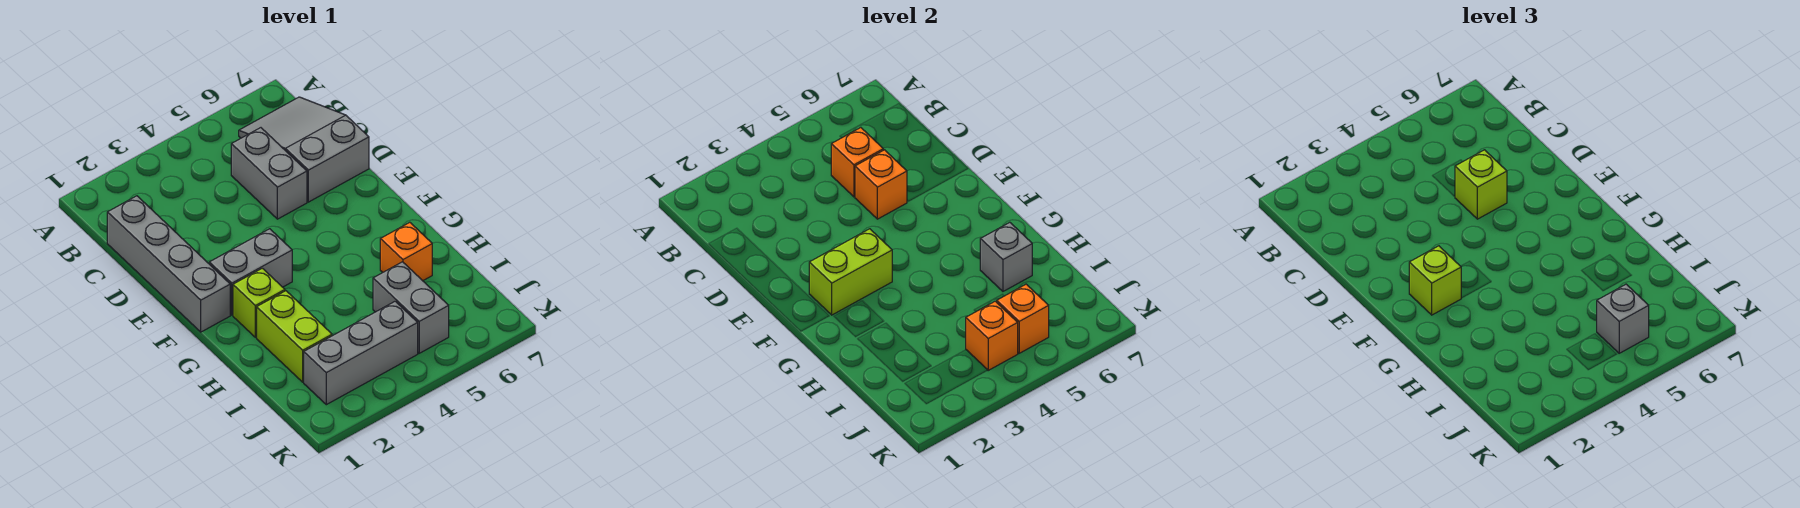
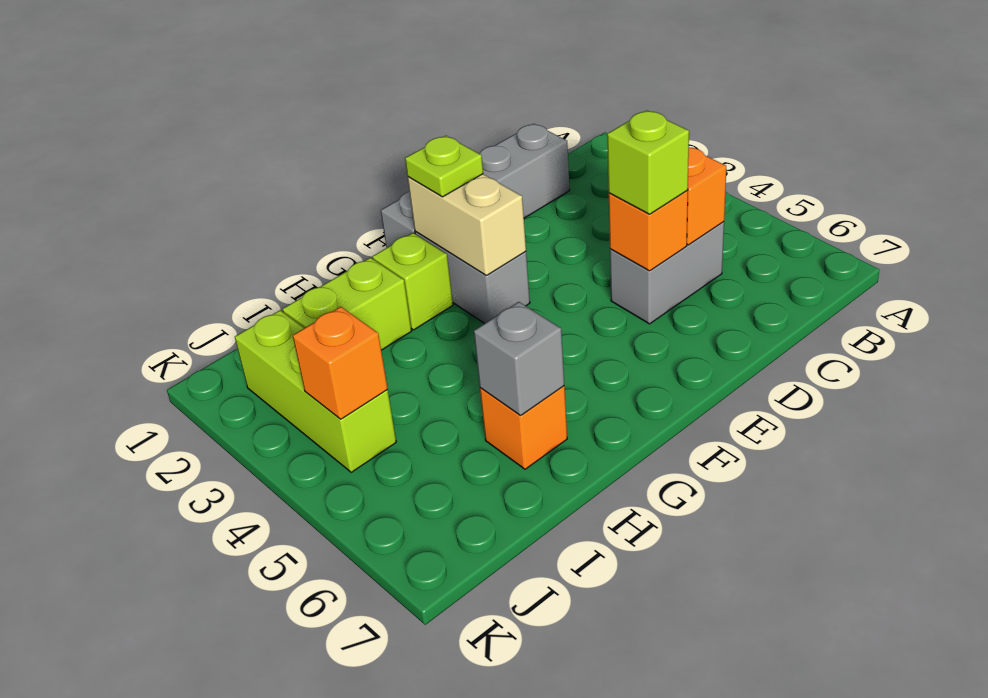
grey 2x3 slope [239,97,369,202] -> none
lime 1x2 brick [809,229,892,315] -> tan 1x2 brick [408,174,526,276]
lime 1x1 brick [1409,246,1461,315] -> lime 1x1 plate [405,136,483,197]
grey 1x2 brick [373,262,449,353] -> none
grey 1x3 brick [304,301,418,405] -> lime 1x3 brick [235,310,396,472]
orange 1x1 brick [997,284,1049,353] -> none
grey 1x1 brick [1597,284,1649,353] -> none

